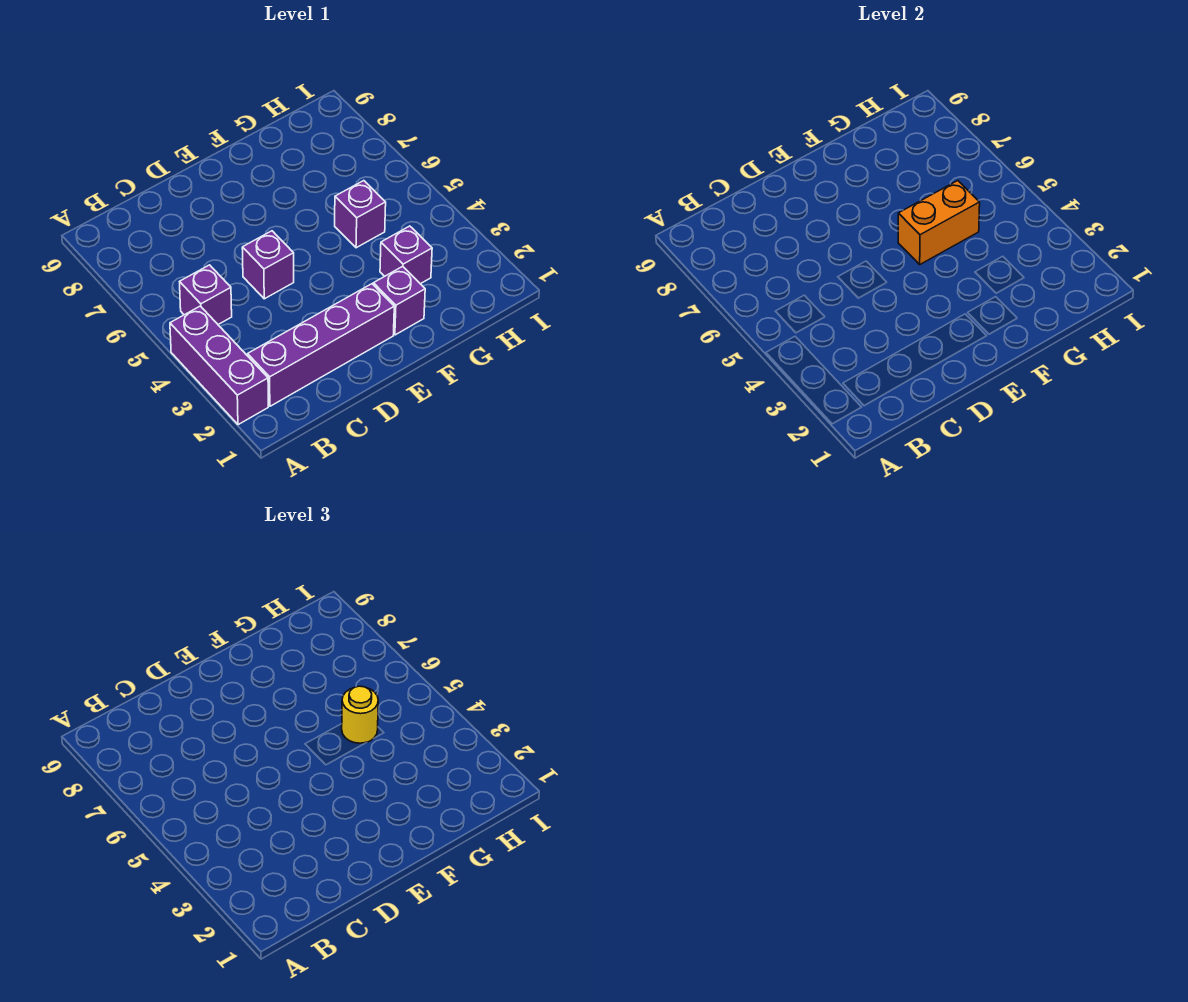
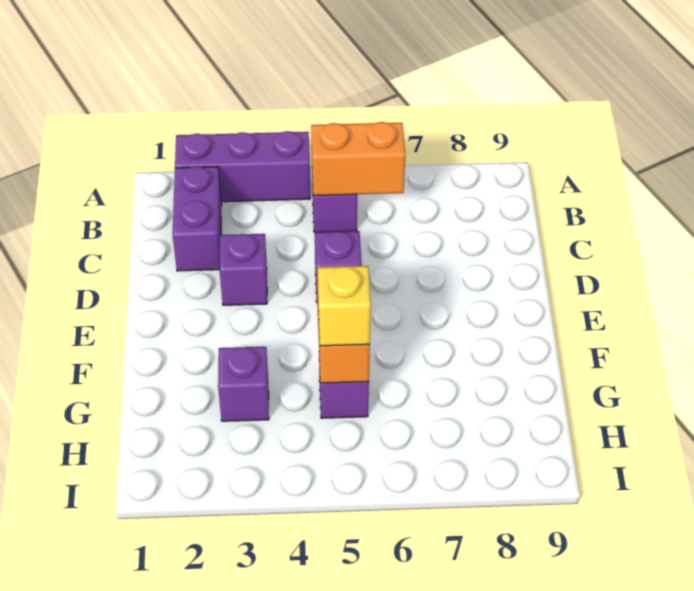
purple 1x4 brick [248,284,394,406] -> purple 1x2 brick [172,166,222,271]
none -> orange 1x2 brick [311,122,405,196]
purple 1x1 brick [373,266,425,335] -> purple 1x1 brick moved to [220,234,267,305]
yellow 1x1 round brick [342,686,378,743] -> yellow 1x1 brick [318,266,371,346]

